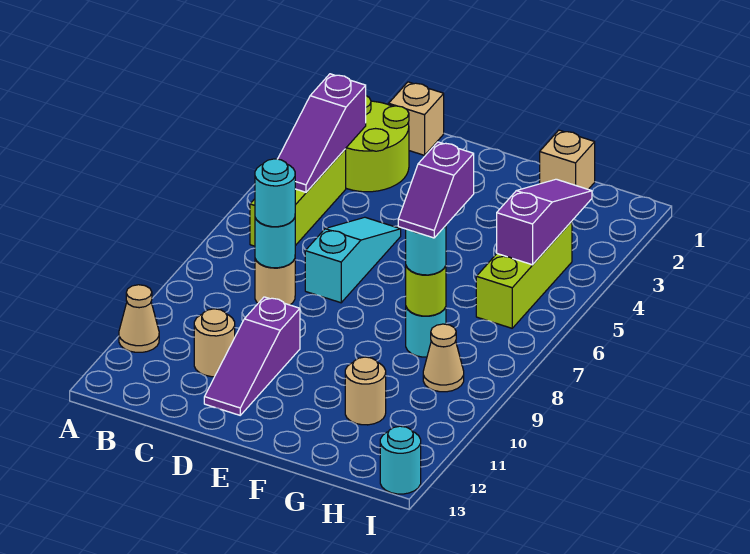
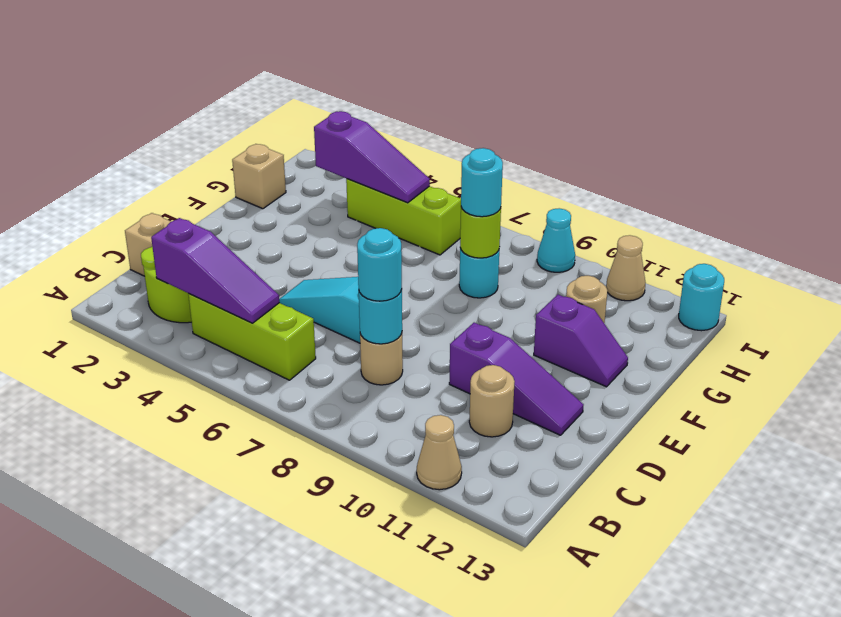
purple 1x2 slope [398,142,474,238] -> purple 1x2 slope moved to [534,295,628,387]
purple 1x3 slope [497,179,592,265] -> purple 1x3 slope turned to [314,111,430,203]
tan 1x1 cone [423,324,464,392] -> tan 1x1 cone moved to [606,235,646,301]
none -> cyan 1x1 cone [537,208,575,272]

